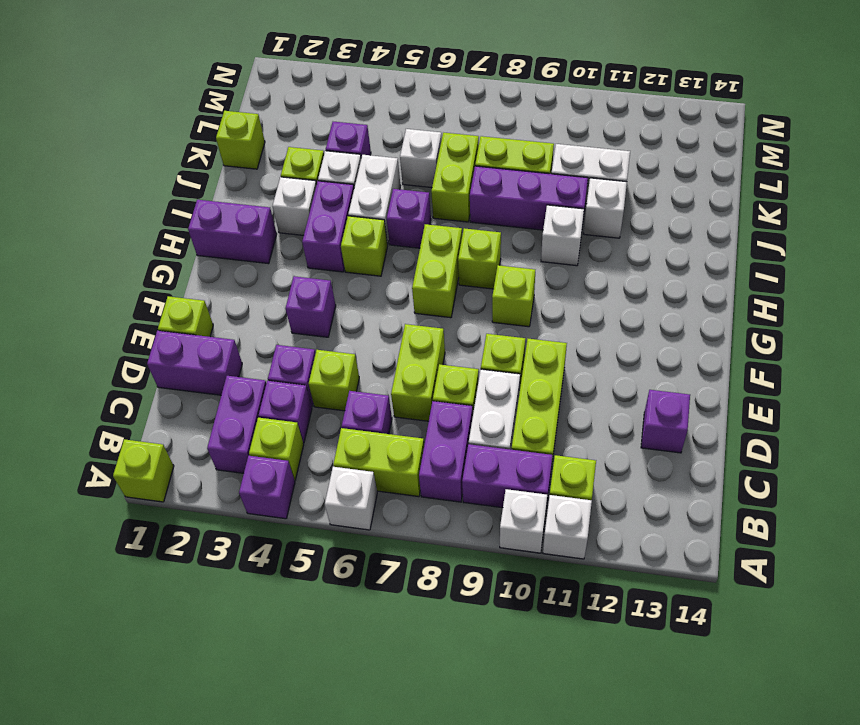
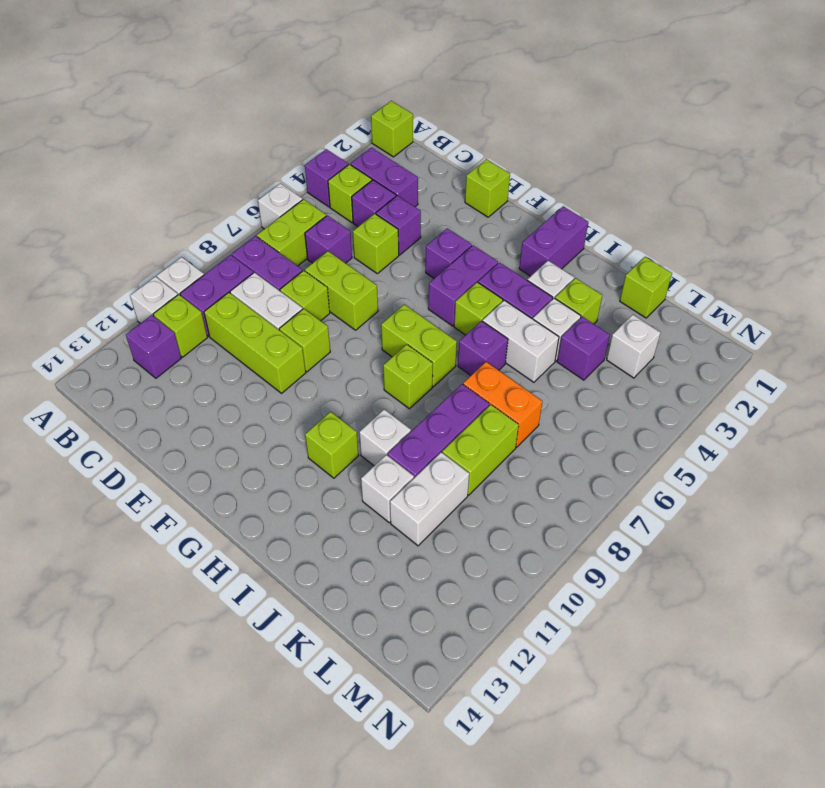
purple 1x2 brick [147,331,242,395] -> purple 1x2 brick moved to [428,245,498,326]
purple 1x1 brick [641,390,690,453] -> purple 1x1 brick moved to [126,315,181,378]
lime 1x1 brick [492,265,535,327] -> lime 1x1 brick moved to [305,412,358,478]
lime 1x2 brick [431,133,479,222] -> orange 1x2 brick [463,362,542,447]
white 1x1 brick [400,129,442,188] -> white 1x1 brick moved to [607,315,661,378]

